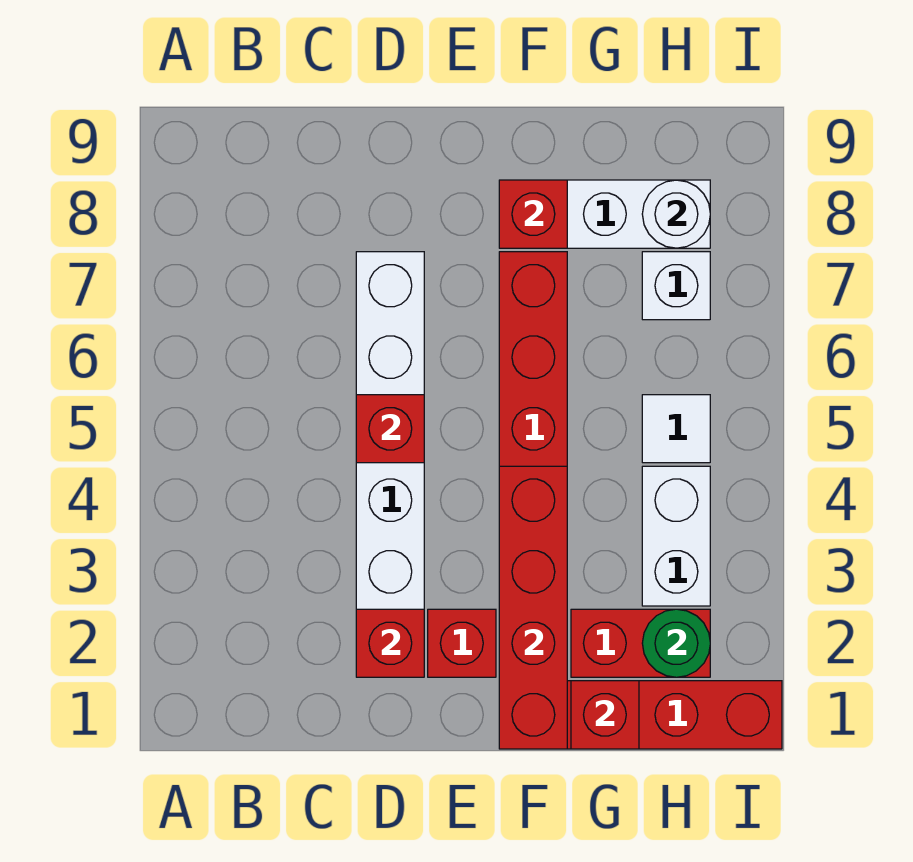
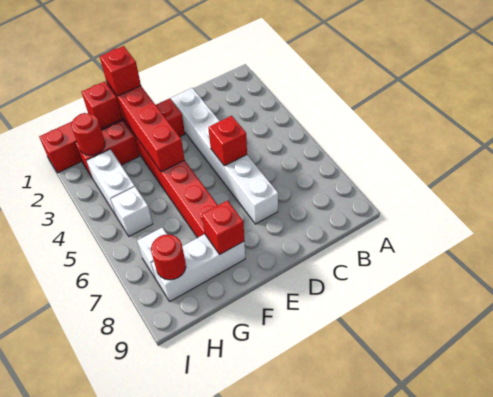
red 1x1 brick [356,609,424,677] -> red 1x1 brick moved to [100,46,141,96]
green 1x1 round brick [642,609,710,677] -> red 1x1 round brick [71,113,105,155]
white 1x1 tile [642,395,710,463] -> white 1x1 brick [111,187,153,236]
white 1x1 round brick [642,180,710,248] -> red 1x1 round brick [151,234,186,280]

